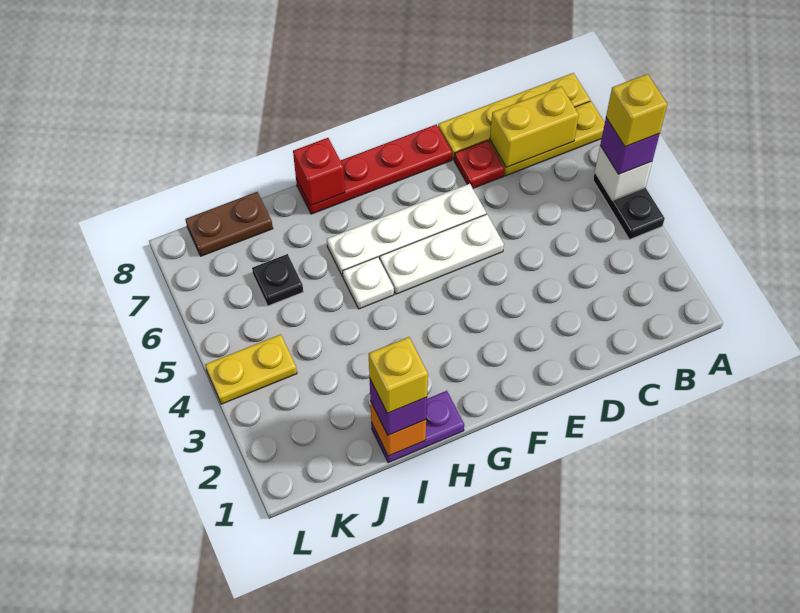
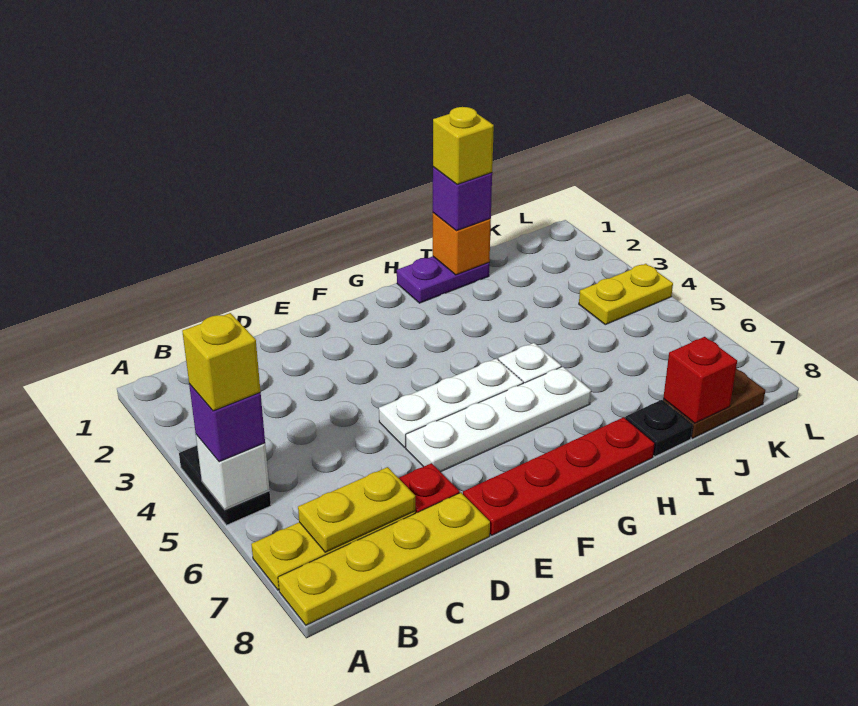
yellow 1x2 brick [490,87,579,167] -> yellow 1x2 plate [298,467,415,552]
red 1x1 brick [293,138,345,206] -> red 1x1 brick moved to [663,337,737,423]
black 1x1 plate [252,254,303,306] -> black 1x1 plate moved to [625,400,693,457]

